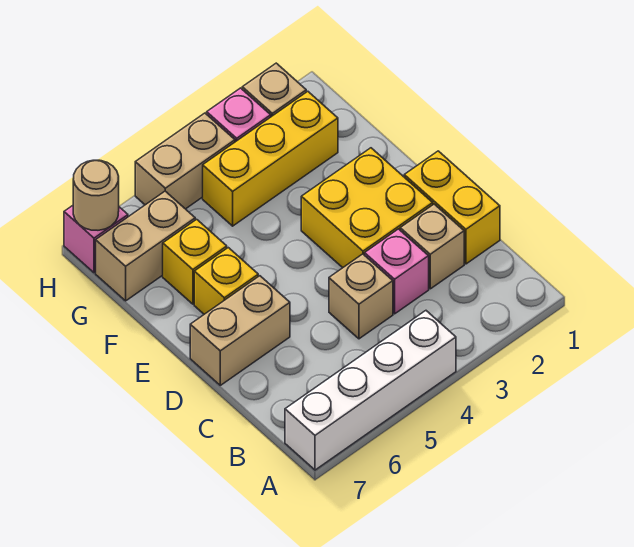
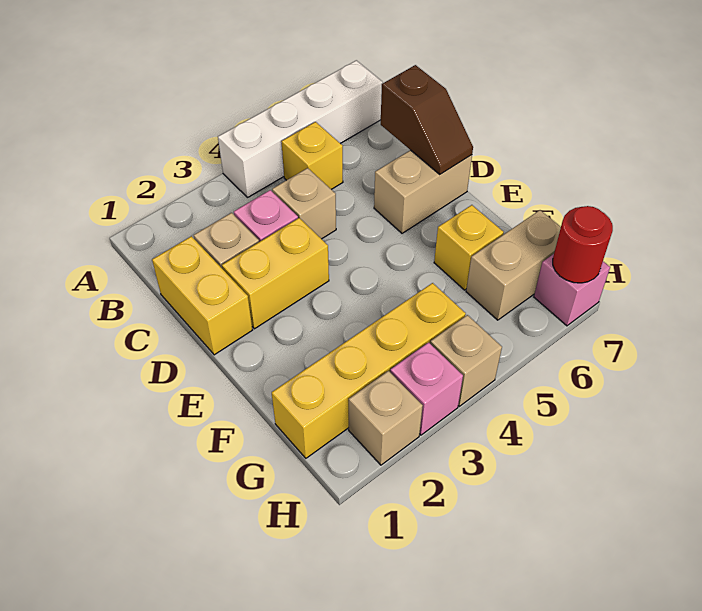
none -> brown 1x2 slope [381,65,473,174]
yellow 2x2 brick [301,148,433,268] -> yellow 1x2 brick [222,218,329,329]
yellow 1x1 brick [194,248,258,314] -> yellow 1x1 brick moved to [281,122,343,189]
yellow 1x3 brick [203,91,338,226] -> yellow 1x4 brick [272,283,466,458]
tan 1x2 brick [135,113,235,209] -> tan 1x1 brick [430,315,502,406]
tan 1x1 round brick [73,160,119,230] -> red 1x1 round brick [553,206,613,283]

